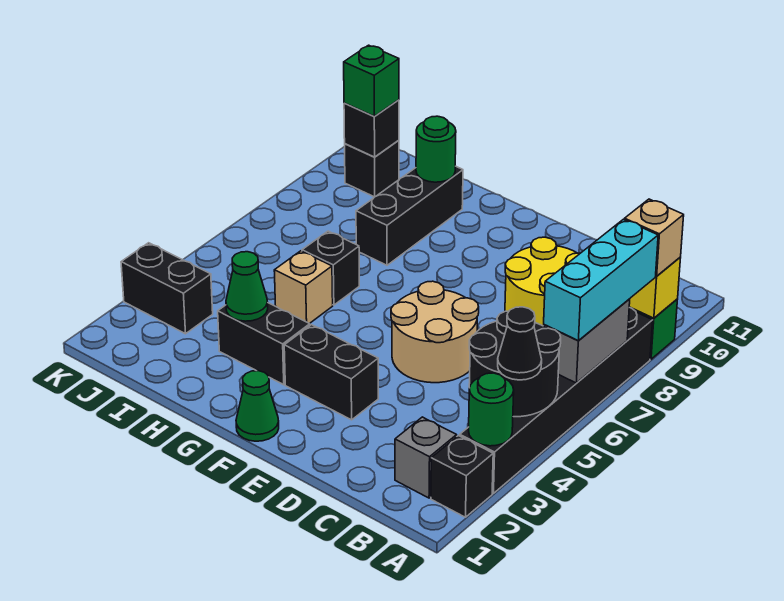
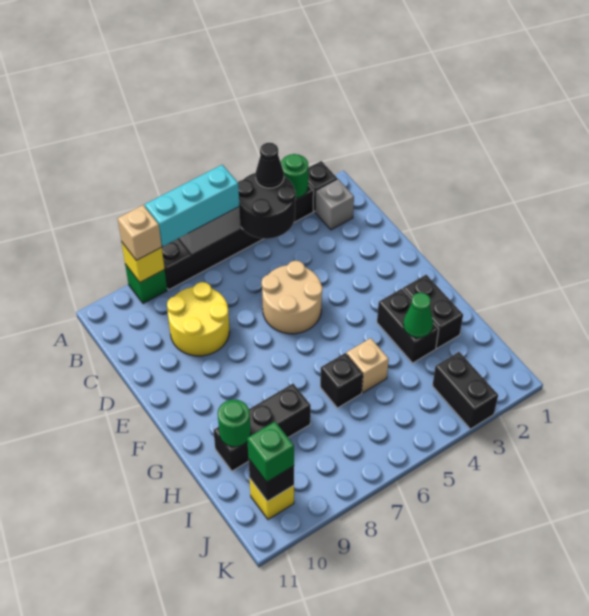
black 1x2 brick [284,325,378,420] -> black 1x2 brick moved to [403,275,463,348]
green 1x1 cone [236,371,279,441] -> none
black 1x1 brick [345,140,399,197] -> yellow 1x1 brick [250,479,294,519]

